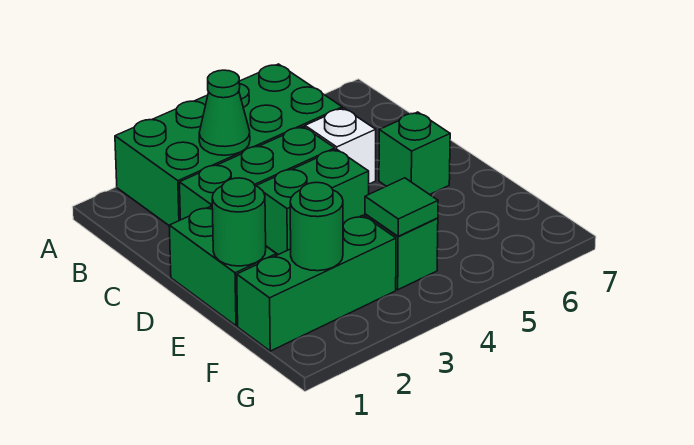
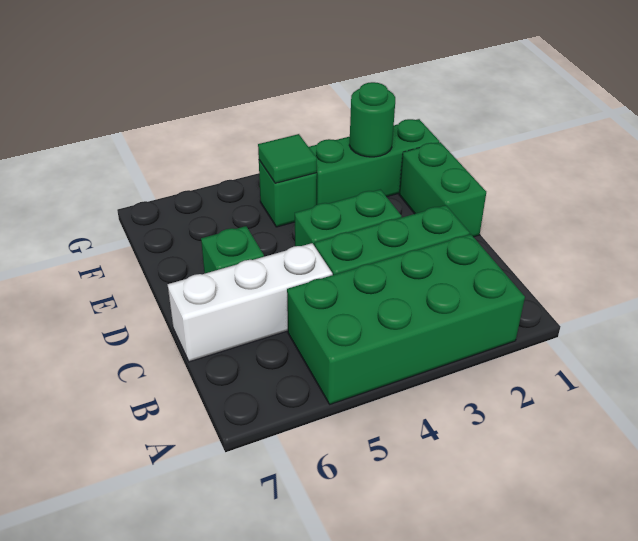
green 1x1 cone [199,70,250,155] -> none
white 1x1 brick [305,108,376,184] -> white 1x3 brick [168,243,333,362]
green 1x1 round brick [212,178,266,266] -> none

